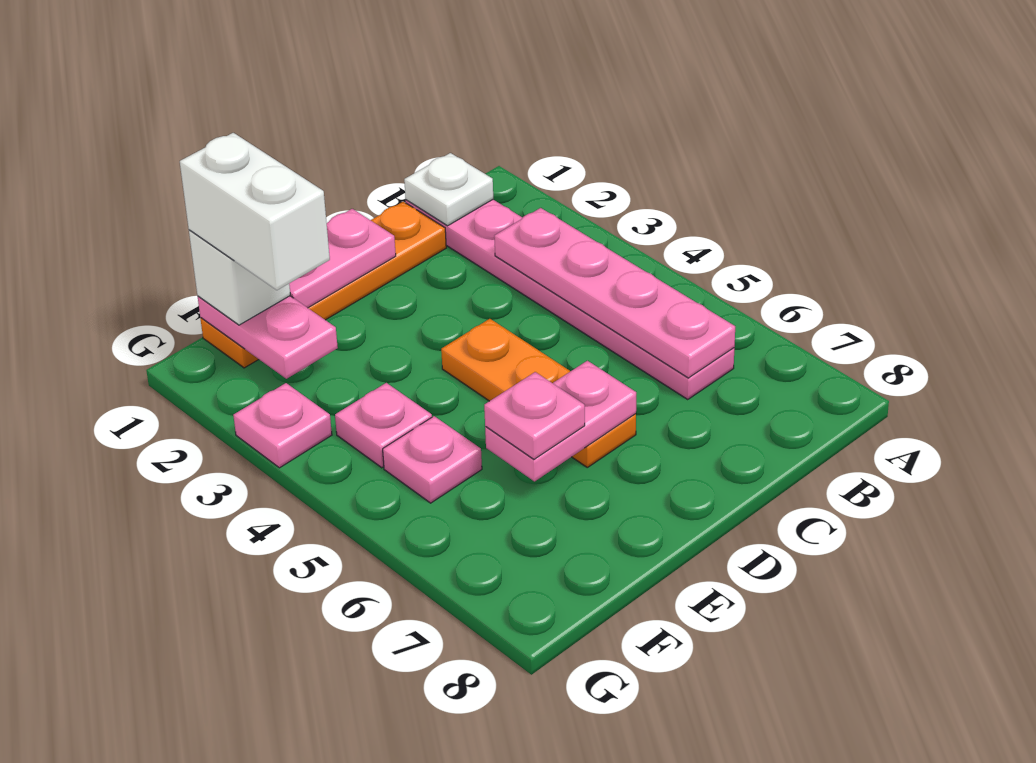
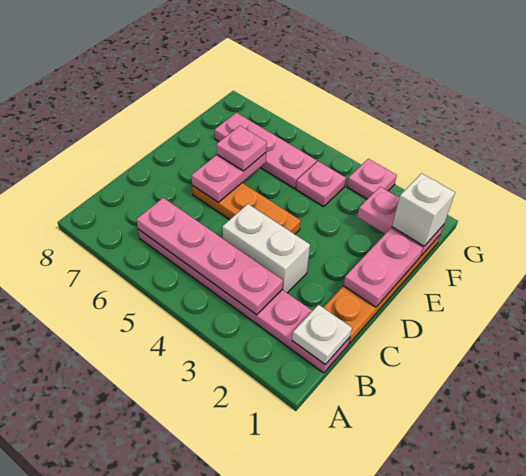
white 1x2 brick [180,133,330,290] -> white 1x2 brick moved to [222,204,310,293]
pink 1x1 plate [383,416,482,503] -> pink 1x3 plate [215,113,317,189]

